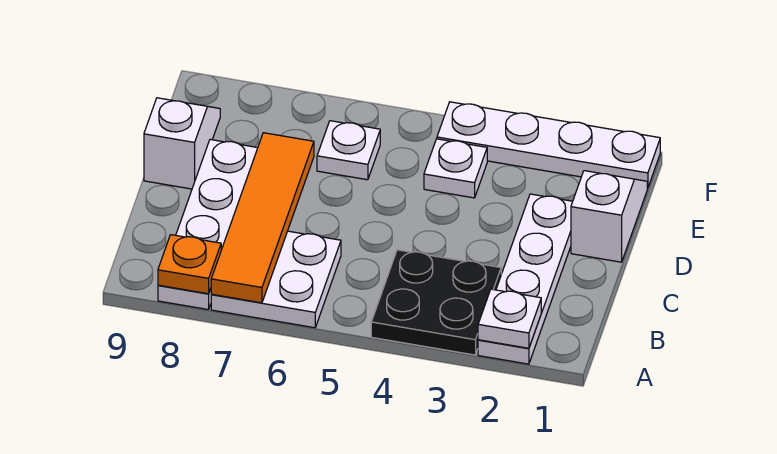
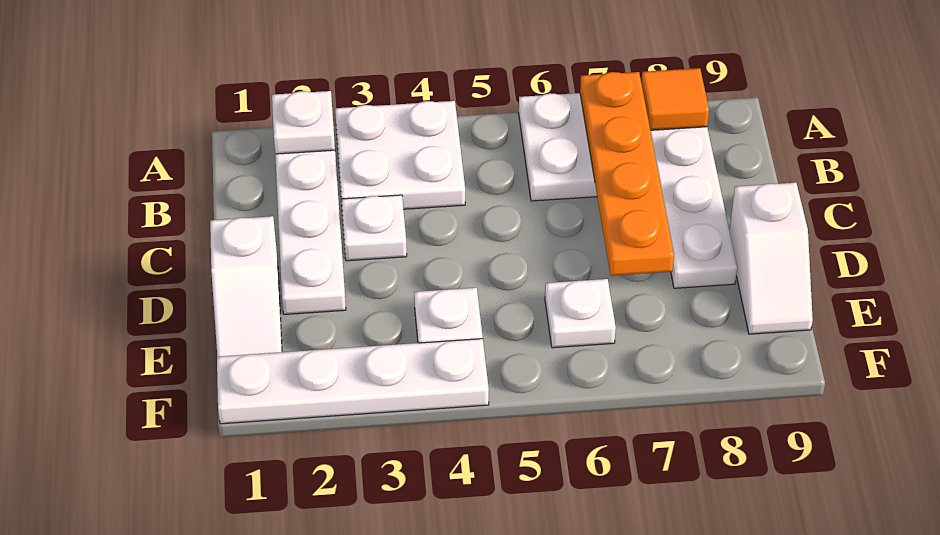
black 2x2 plate [371,250,501,355] -> white 2x2 plate [335,101,465,209]
orange 1x4 tile [211,133,314,303] -> orange 1x4 plate [580,72,674,276]
orange 1x1 plate [158,235,221,294] -> orange 1x1 tile [641,68,709,130]
none -> white 1x1 plate [341,195,407,261]

